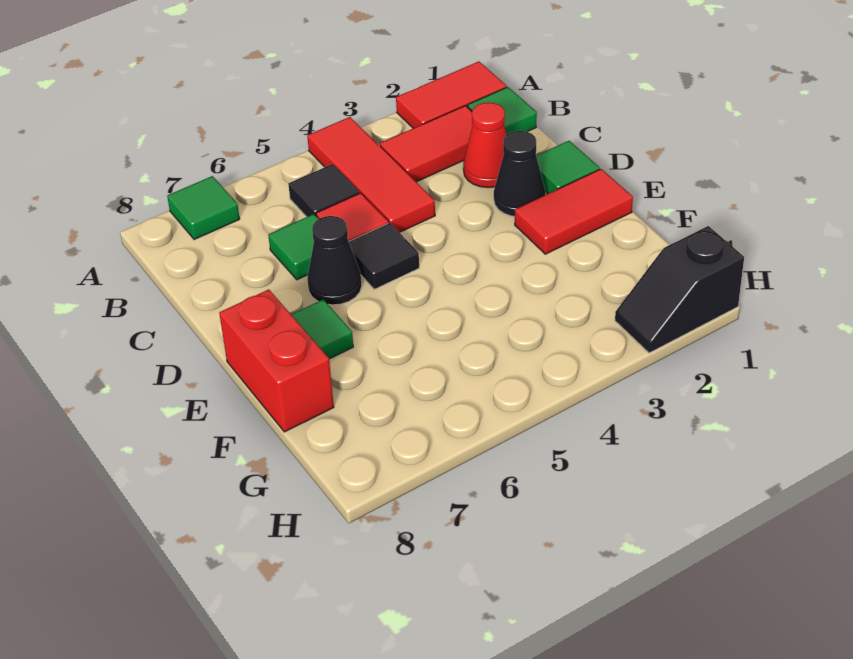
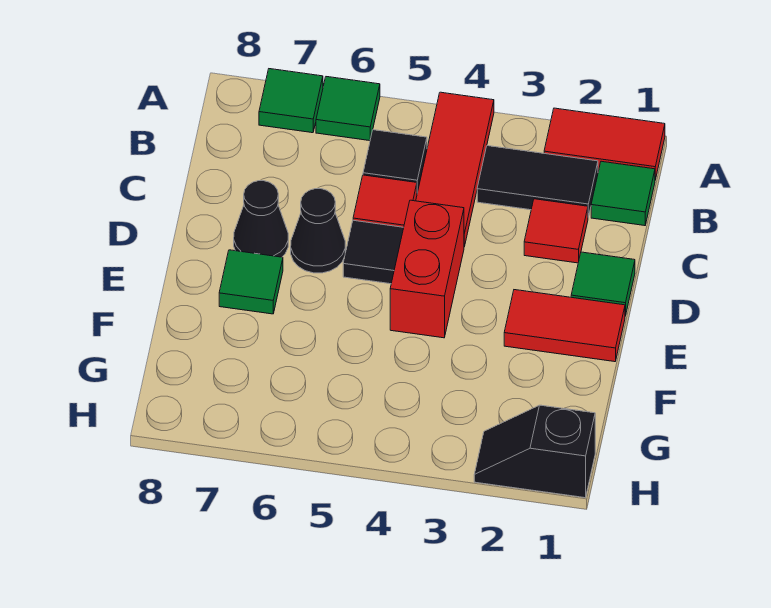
red 1x2 tile [380,106,473,182] -> black 1x2 tile [477,146,598,217]
red 1x1 cone [463,102,507,188] -> red 1x1 tile [524,199,588,263]
green 1x1 tile [268,214,318,280] -> green 1x1 tile moved to [316,77,380,141]
black 1x1 cone [494,131,545,216] -> black 1x1 cone moved to [234,181,288,257]
red 1x2 brick [219,290,334,432] -> red 1x2 brick moved to [390,200,464,338]

